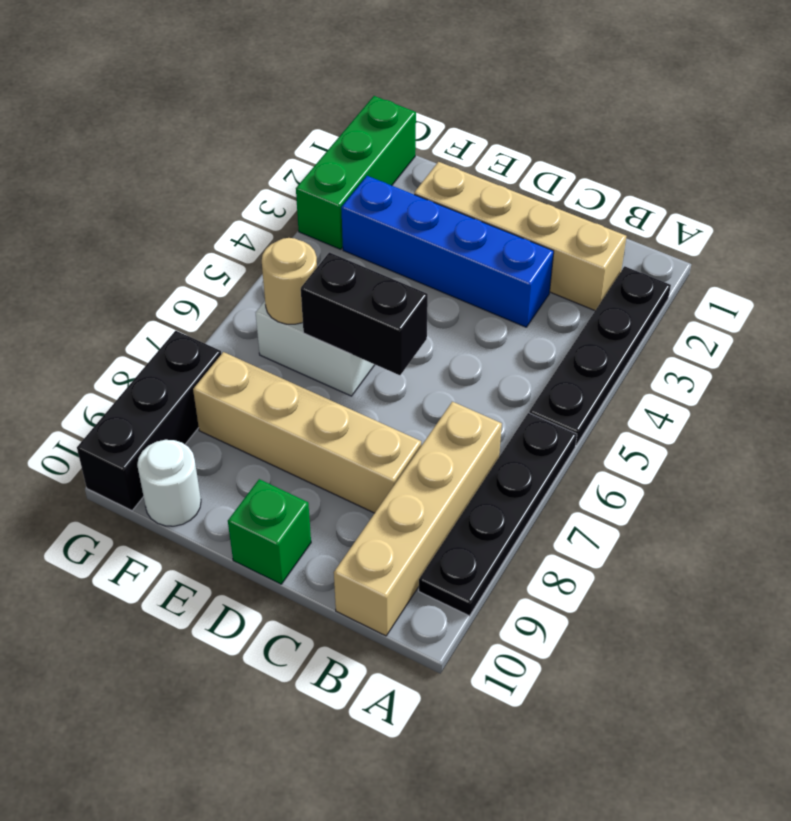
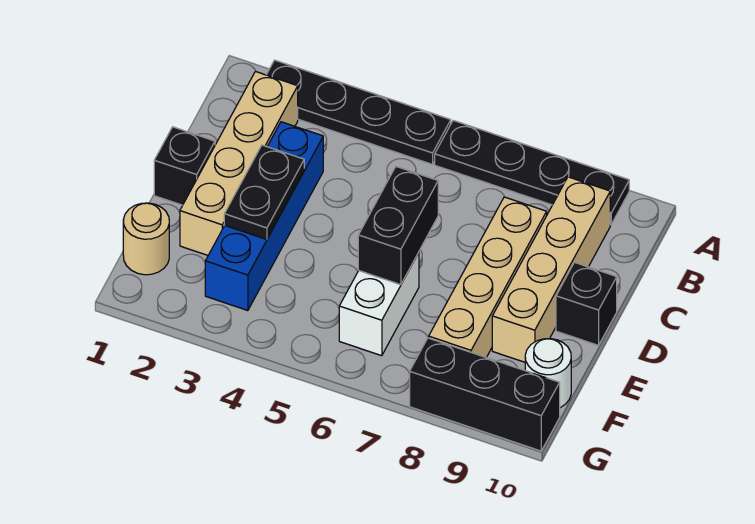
tan 1x4 brick [334,402,502,636] -> tan 1x4 brick turned to [492,177,610,362]
none -> black 1x1 brick [154,127,215,205]
none -> black 1x2 plate [224,145,304,239]
green 1x1 brick [228,479,311,584] -> black 1x1 brick [556,262,617,345]
tan 1x1 round brick [262,238,317,324] -> tan 1x1 round brick moved to [123,203,169,275]
green 1x3 brick [296,96,416,249] -> none

